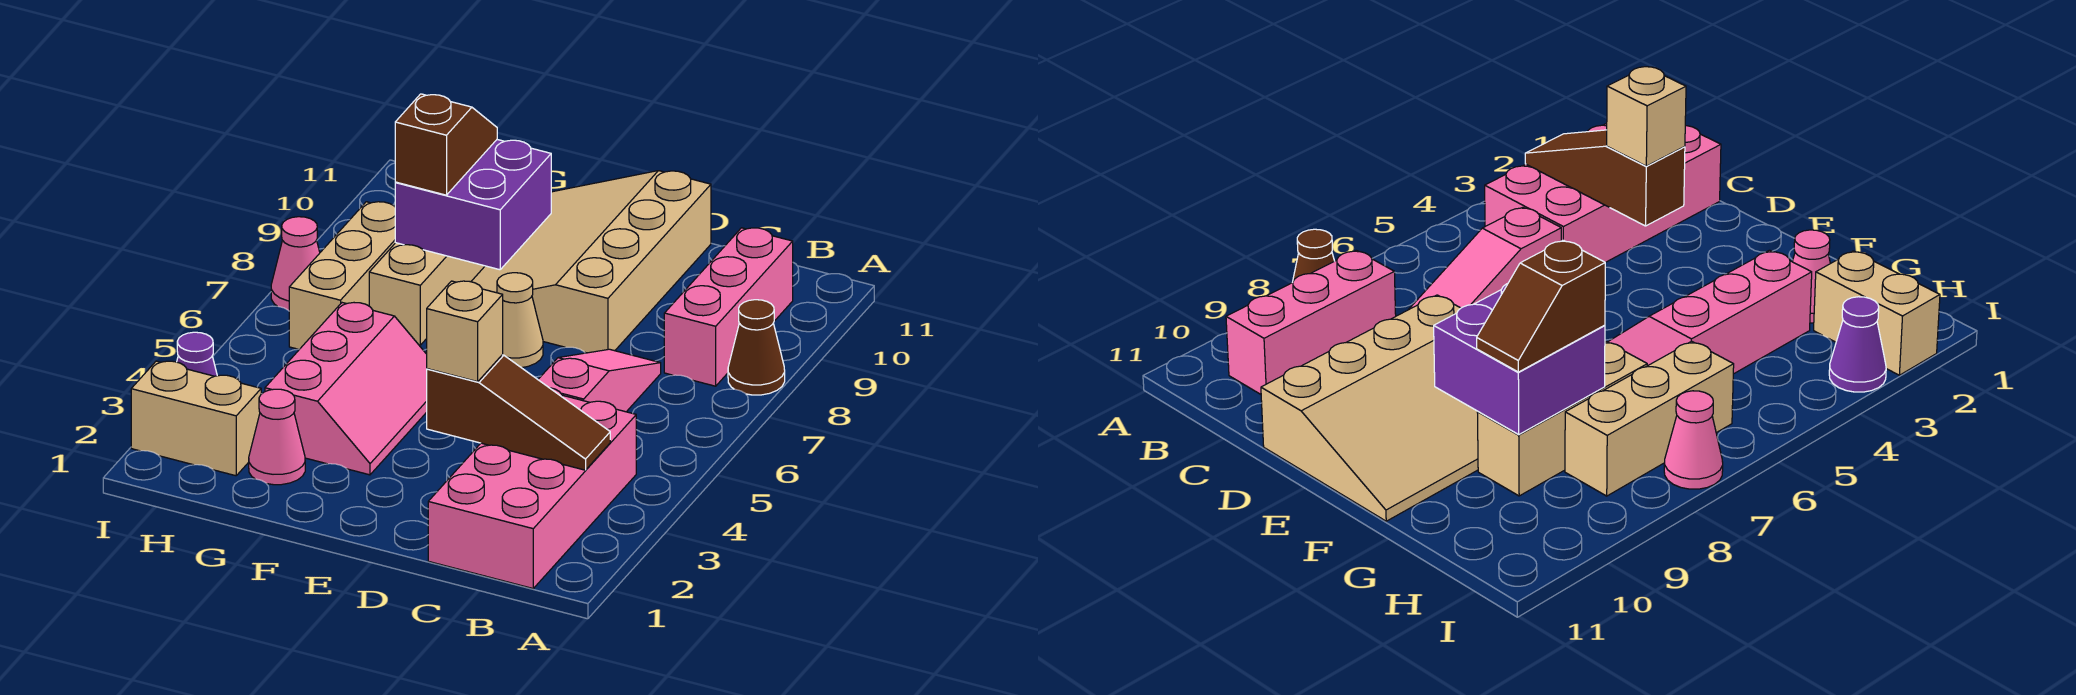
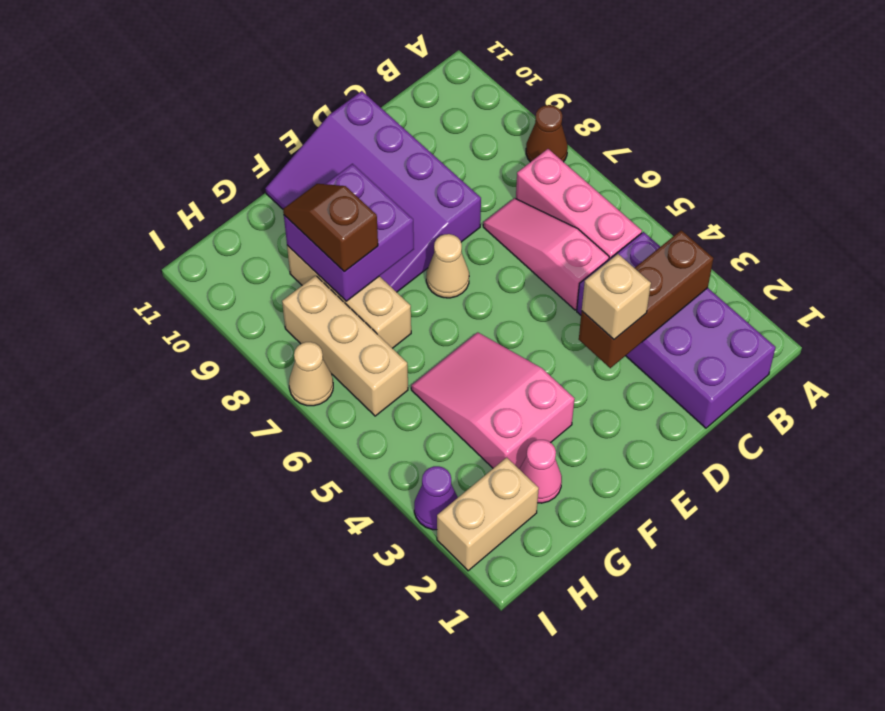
pink 2x4 brick [428,388,636,588] -> purple 2x4 brick [577,232,776,428]
brown 1x3 slope [427,355,610,470] -> brown 1x3 brick [579,230,713,368]
pink 1x3 brick [664,228,793,386] -> pink 1x3 brick moved to [516,149,642,259]
tan 3x4 slope [471,171,711,353] -> purple 3x4 slope [265,91,481,292]
pink 2x3 slope [265,303,427,475] -> pink 2x3 slope turned to [411,332,575,469]
pink 1x1 cone [271,217,320,311] -> tan 1x1 cone [289,342,333,406]

